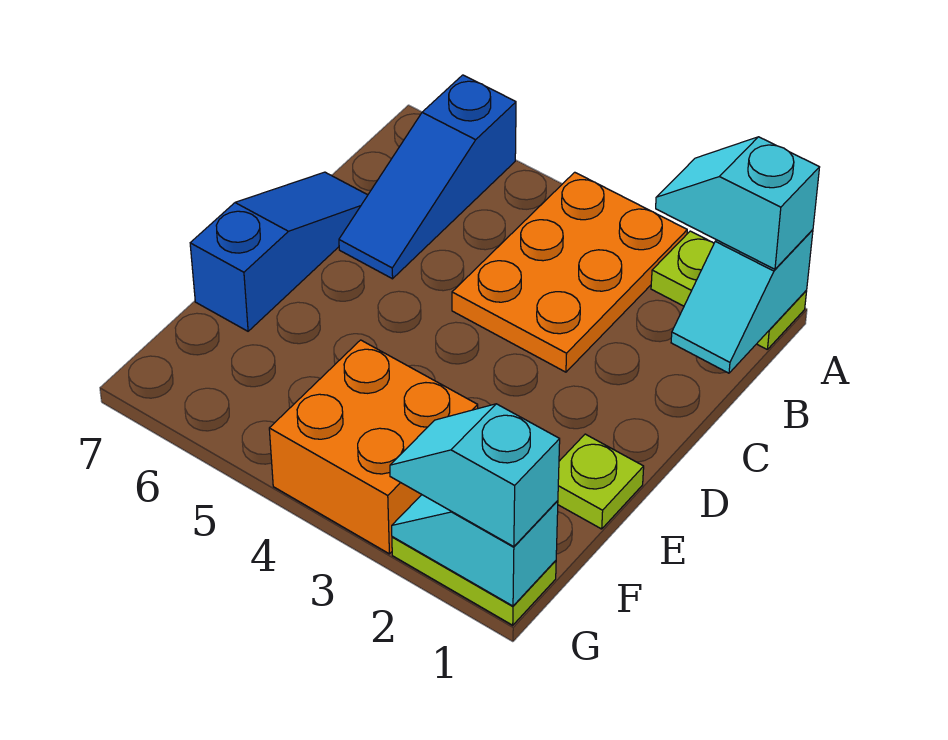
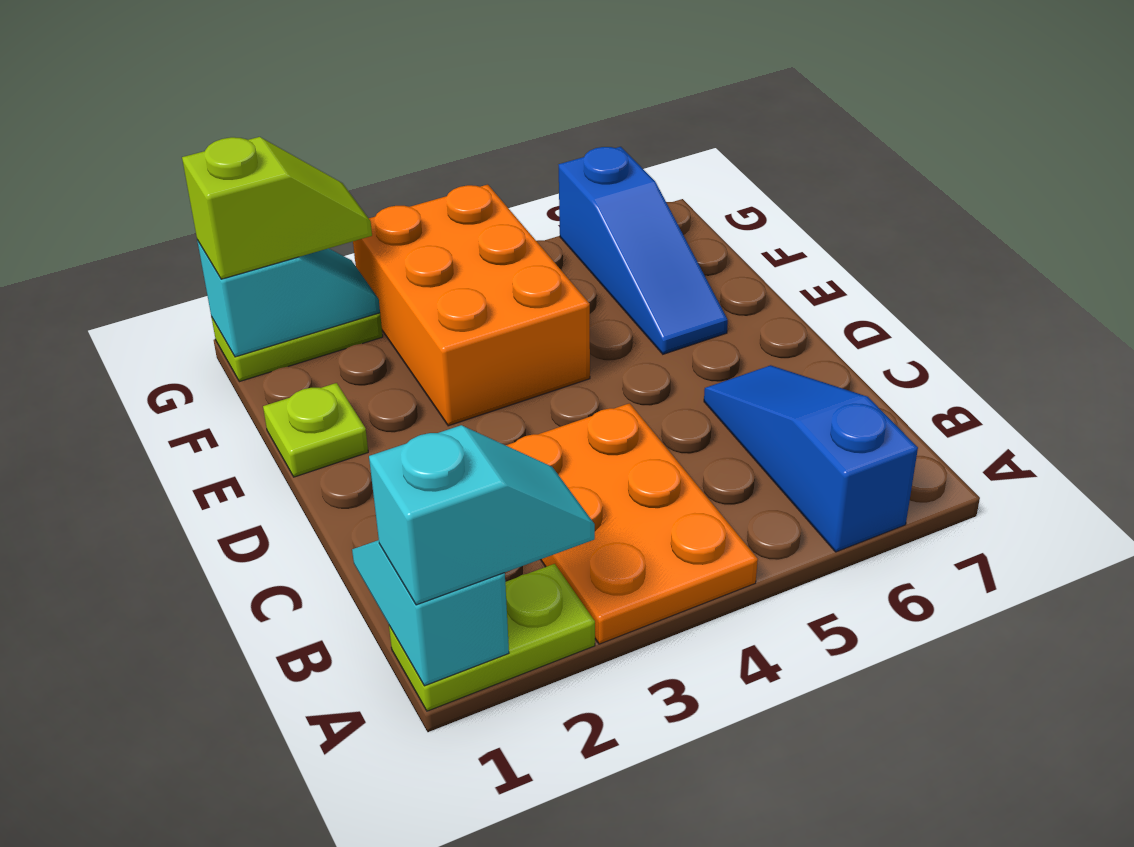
blue 1x3 slope [190,172,368,331] -> blue 1x3 slope moved to [559,147,728,354]
orange 2x2 brick [269,340,478,554] -> orange 2x3 brick [353,185,590,426]
cyan 1x2 slope [390,404,560,547] -> lime 1x2 slope [182,137,372,279]

